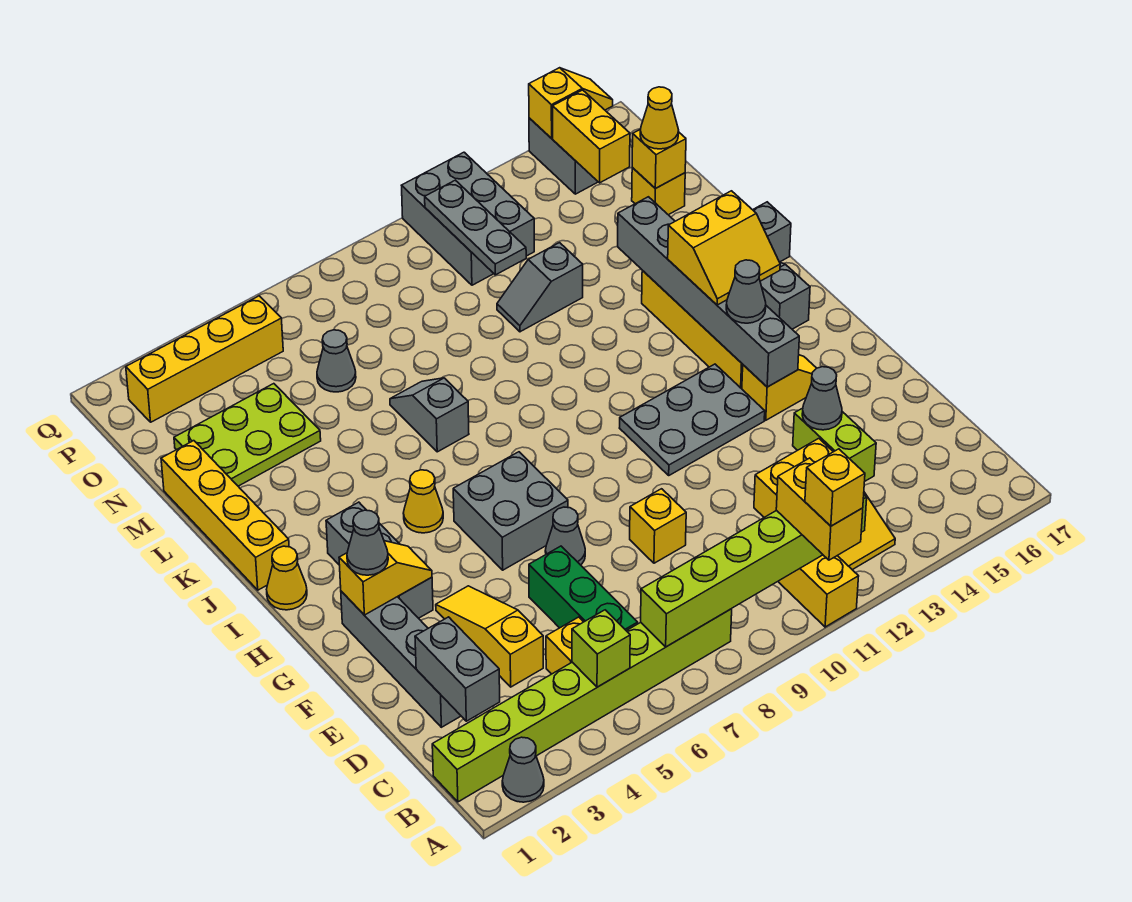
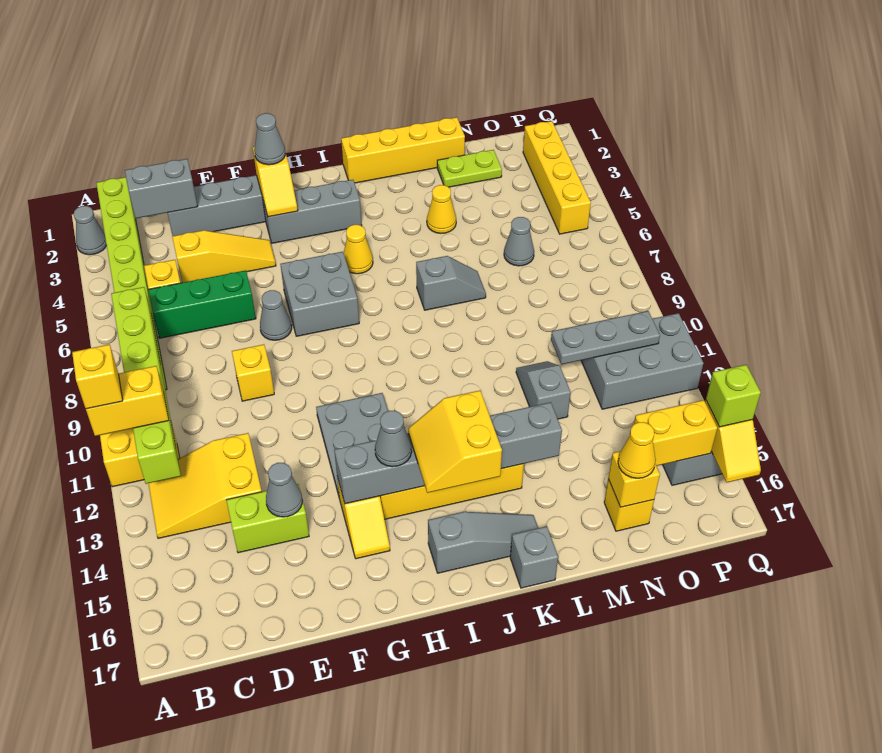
lime 1x1 brick [572,610,630,687] -> lime 1x1 brick moved to [706,365,761,427]
yellow 1x1 cone [267,546,307,610] -> yellow 1x1 cone moved to [427,185,456,233]
lime 2x3 plate [174,384,321,486] -> lime 1x2 plate [437,150,502,187]

